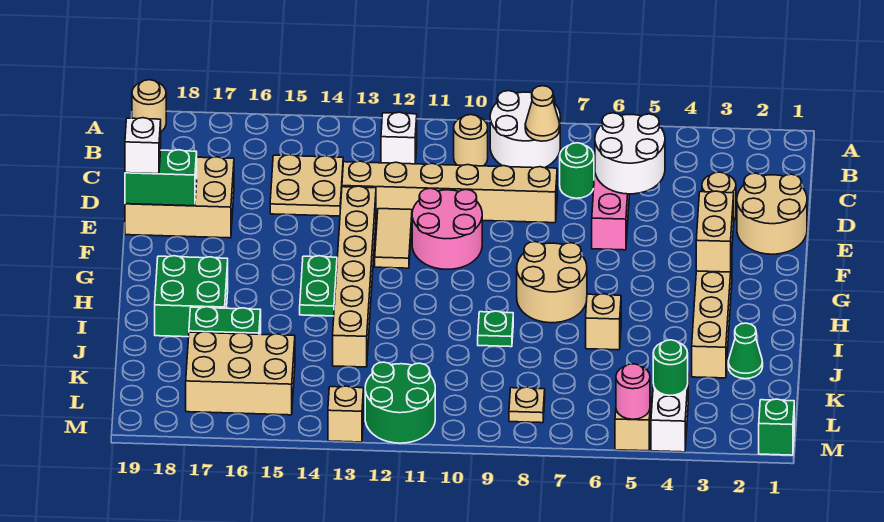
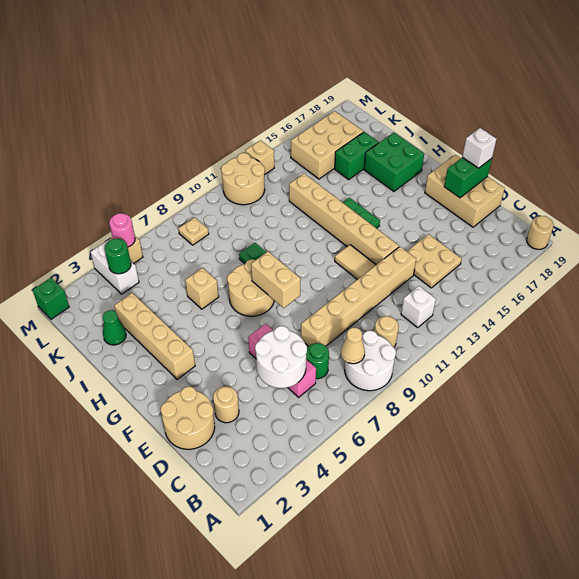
tan 2x3 brick [125,157,234,238] -> tan 2x3 brick turned to [425,155,505,227]
pink 2x2 round brick [412,188,482,269] -> none
tan 1x2 brick [696,191,734,272] -> tan 1x2 brick moved to [251,252,301,308]
green 2x2 round brick [365,362,435,443] -> tan 2x2 round brick [221,153,265,205]

